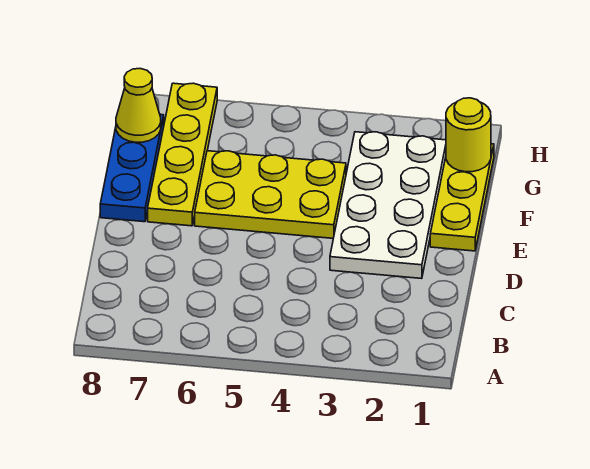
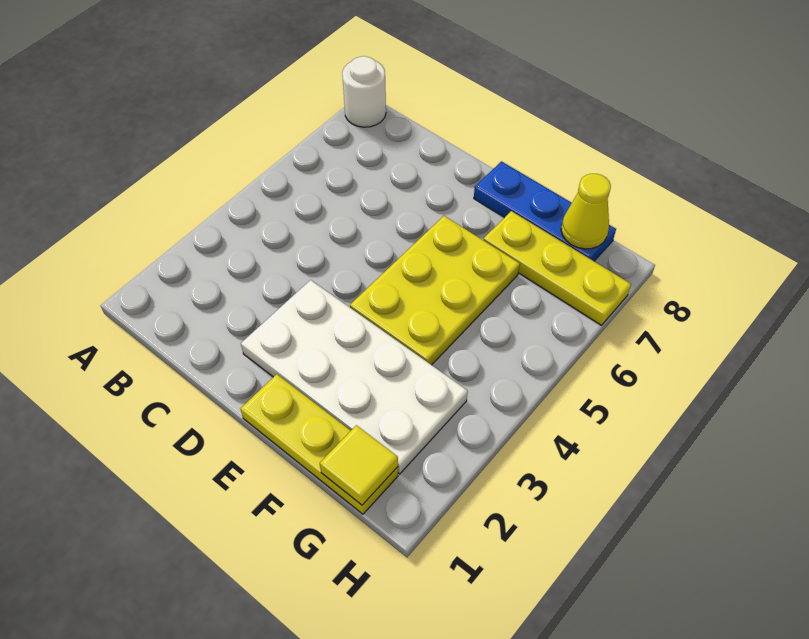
none -> white 1x1 round brick [342,56,386,127]
yellow 1x4 plate [148,83,217,226] -> yellow 1x3 plate [484,211,631,325]
yellow 1x1 round brick [446,98,491,172] -> yellow 1x1 tile [320,425,398,505]

